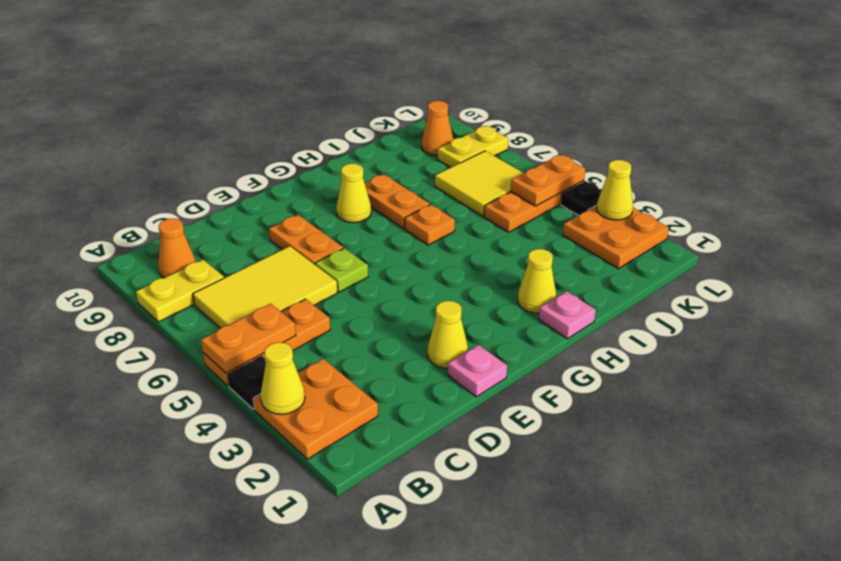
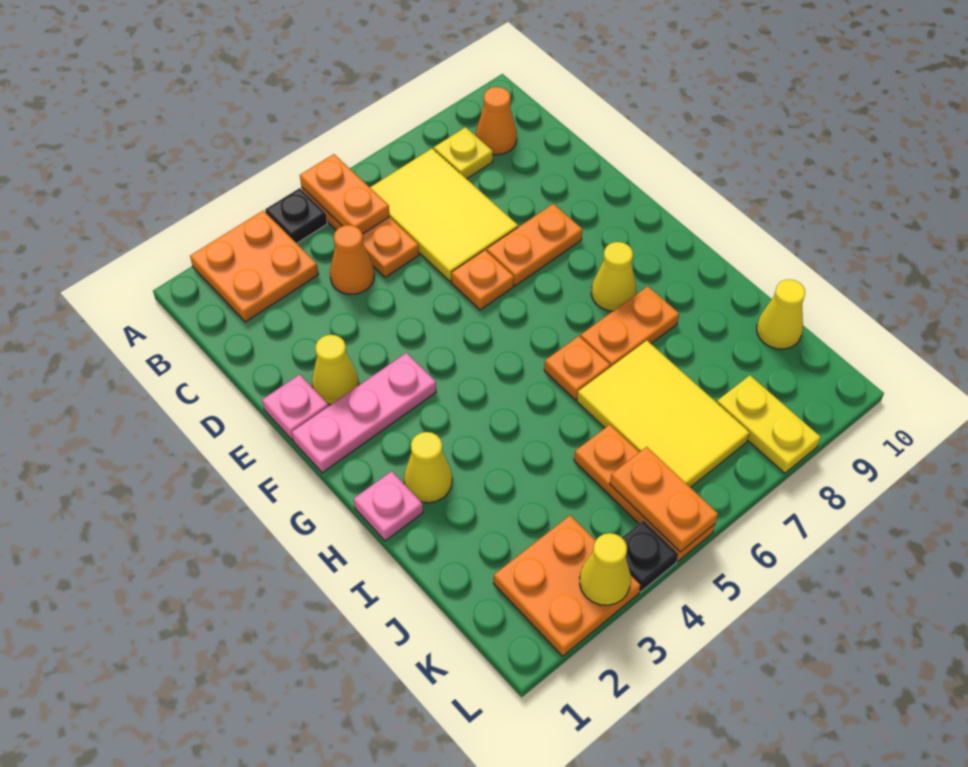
yellow 1x1 cone [261,342,305,414] -> yellow 1x1 cone moved to [757,280,805,349]
yellow 1x2 plate [136,260,224,322] -> yellow 1x1 plate [434,127,493,179]
lime 1x1 plate [315,248,368,292] -> orange 1x1 plate [451,250,514,310]
none -> pink 1x3 plate [292,353,436,473]
yellow 2x2 tile [435,151,523,216] -> yellow 2x3 tile [577,340,750,487]
orange 1x1 cone [422,101,453,156] -> orange 1x1 cone moved to [330,225,374,294]

